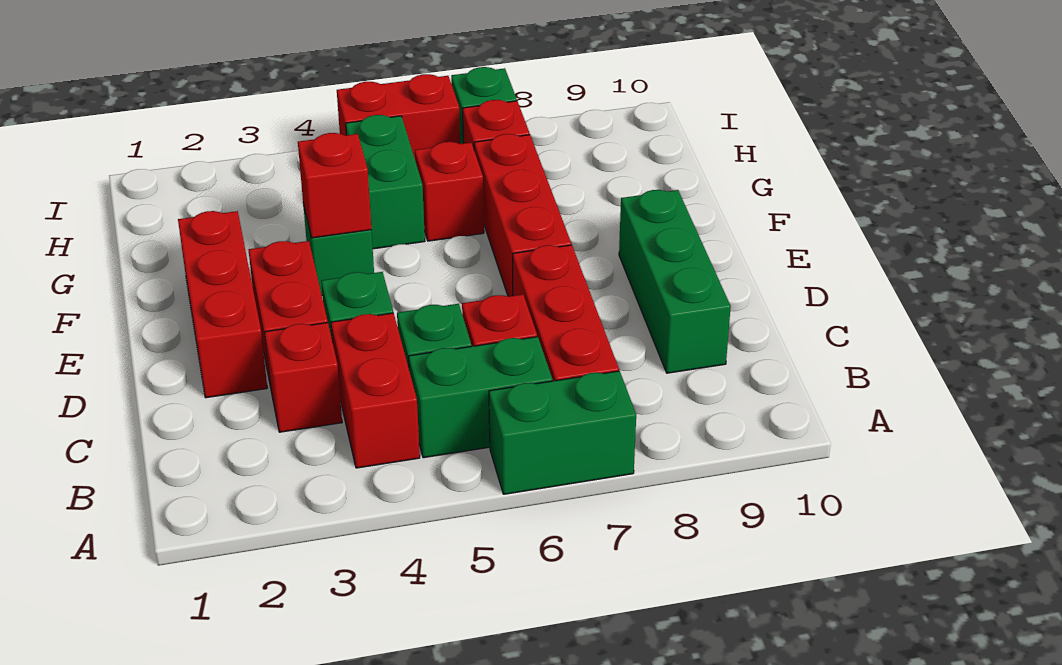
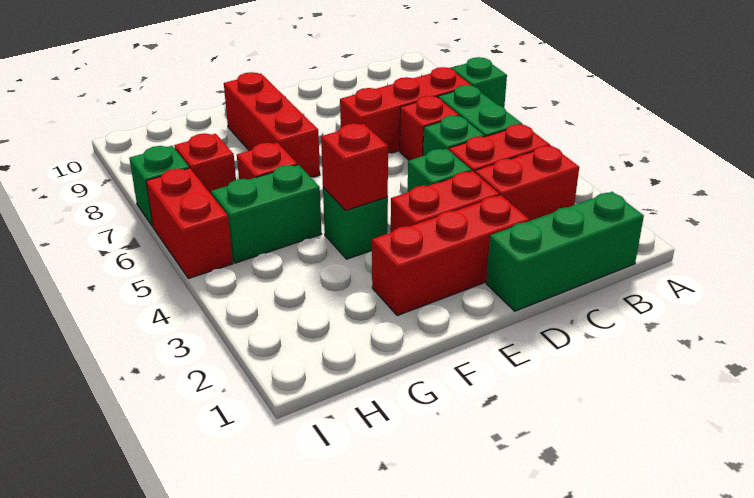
green 1x2 brick [489,371,636,494] -> green 1x1 brick [451,57,507,107]
red 1x1 brick [265,323,342,432] -> red 1x2 brick [475,146,579,221]
green 1x3 brick [619,190,731,373] -> green 1x3 brick moved to [486,192,644,311]
red 1x3 brick [474,134,571,296] -> red 1x3 brick turned to [224,72,320,177]

